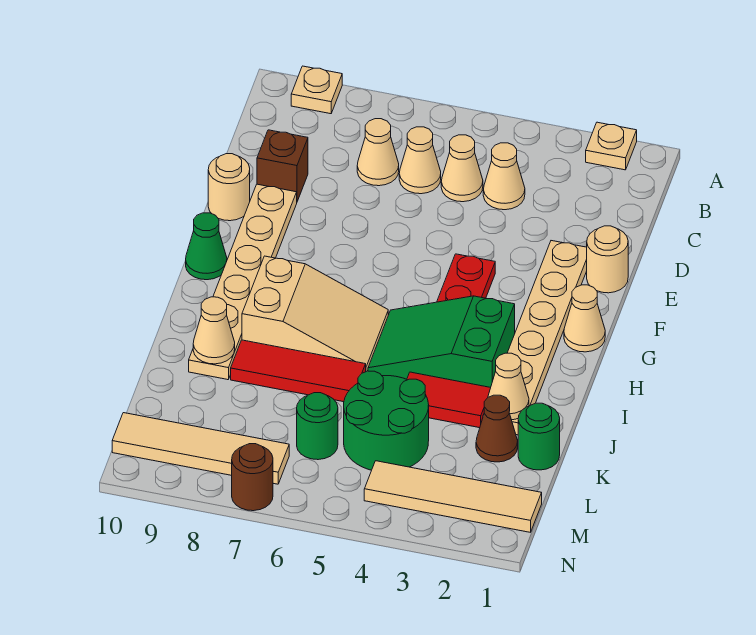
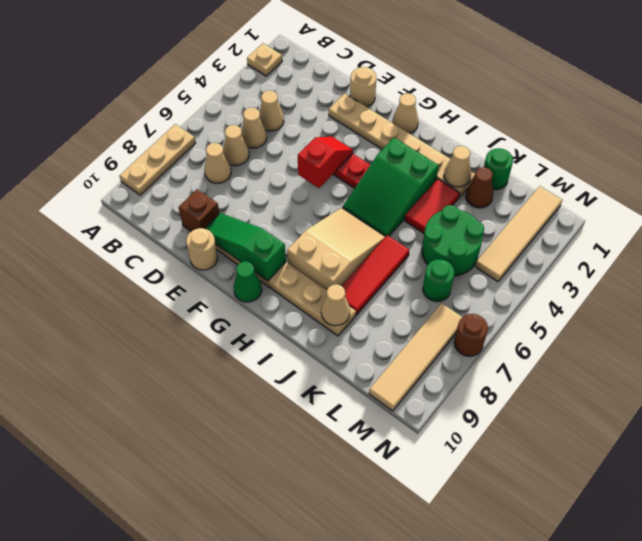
tan 1x1 plate [291,66,342,114] -> tan 1x3 plate [119,124,196,195]
none -> green 1x3 slope [205,213,286,281]
none -> red 1x2 slope [297,137,353,188]

